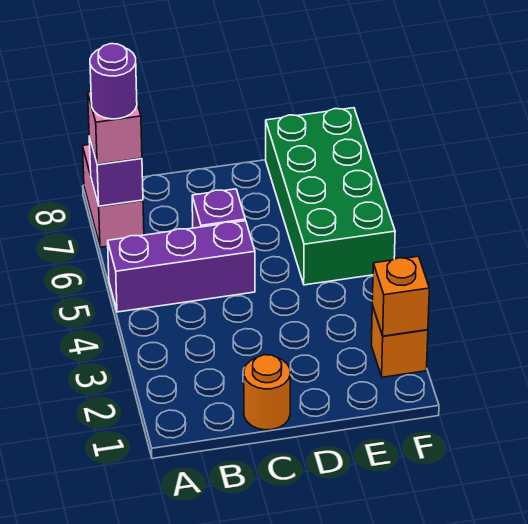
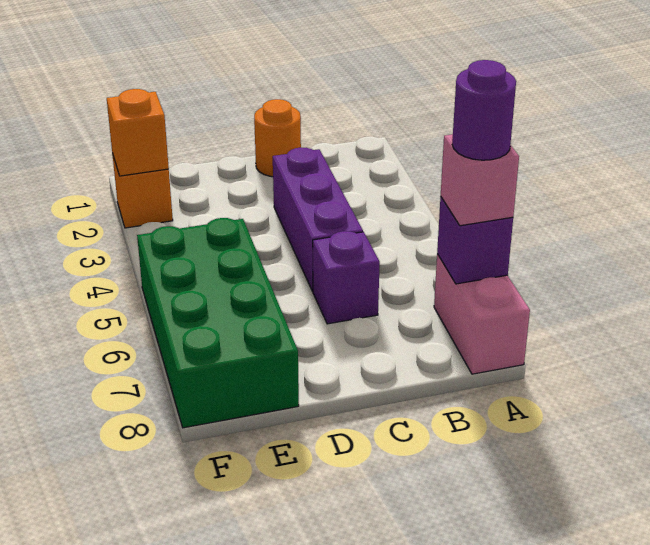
purple 1x3 brick [108,221,255,312] -> purple 1x3 brick turned to [273,147,363,291]

